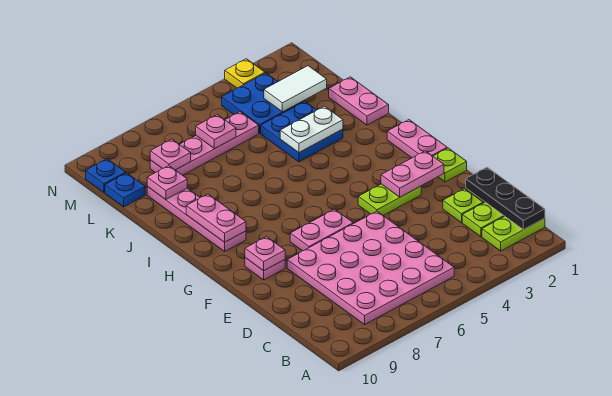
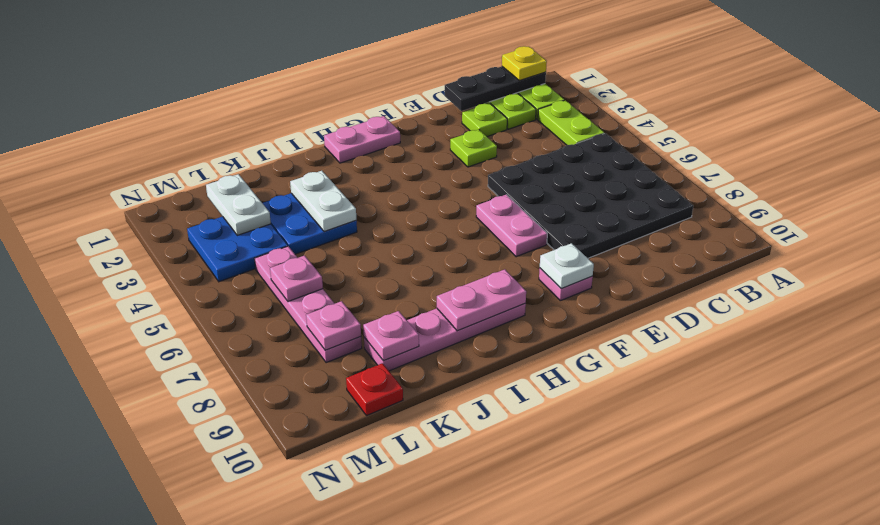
pink 4x4 plate [287,211,454,325] -> black 4x4 plate [488,133,693,258]
lime 1x1 plate [433,148,467,182] -> lime 1x1 plate moved to [450,130,497,167]
pink 1x2 plate [381,151,444,197] -> none
lime 1x2 plate [358,184,421,215] -> lime 1x2 plate moved to [538,100,604,145]
pink 1x1 plate [245,237,285,271] -> white 1x1 plate [540,243,594,289]
pink 1x2 plate [329,77,389,125] -> none
white 1x2 tile [264,66,327,112] -> white 1x2 plate [206,174,271,235]
blue 1x1 plate [105,173,145,207] -> red 1x1 plate [346,363,403,416]
blue 1x1 plate [86,159,126,193] -> none
yellow 1x1 plate [225,59,265,88] -> yellow 1x1 plate moved to [502,46,547,81]

